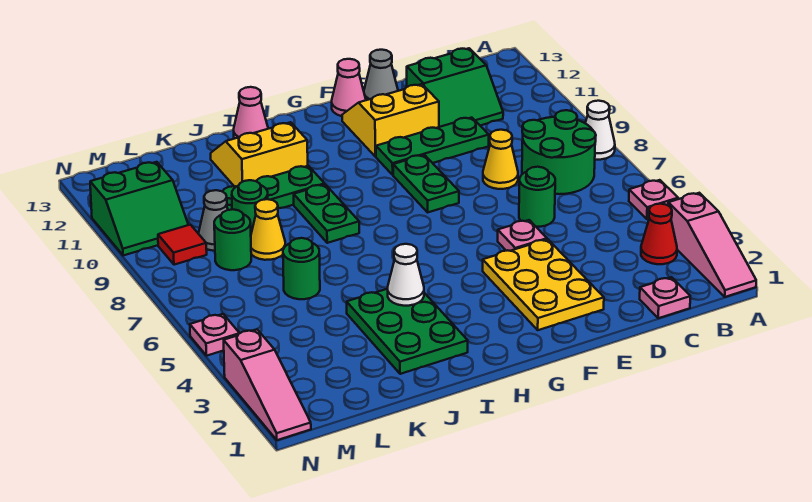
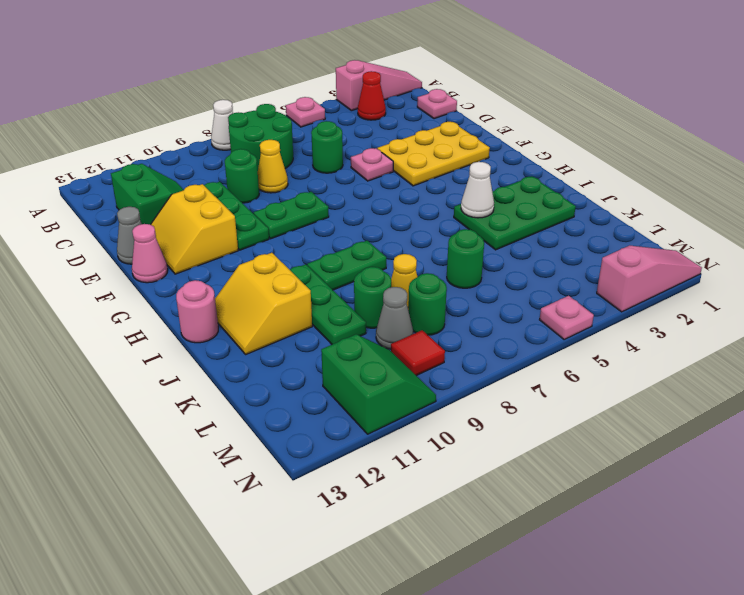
none -> green 1x1 round brick [225,149,259,203]
pink 1x1 cone [234,87,268,139] -> pink 1x1 round brick [176,280,218,343]

